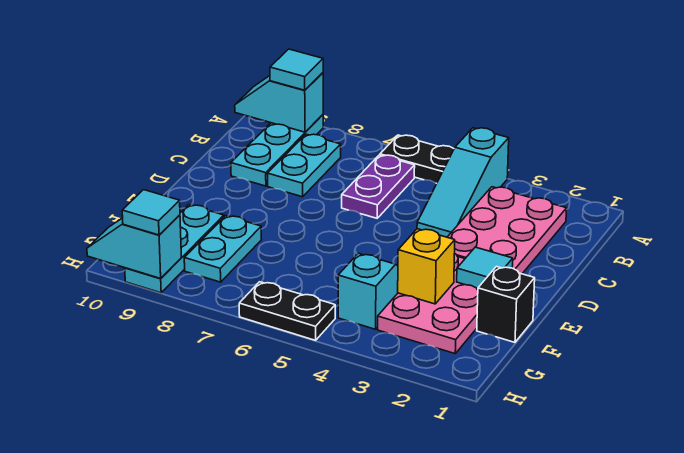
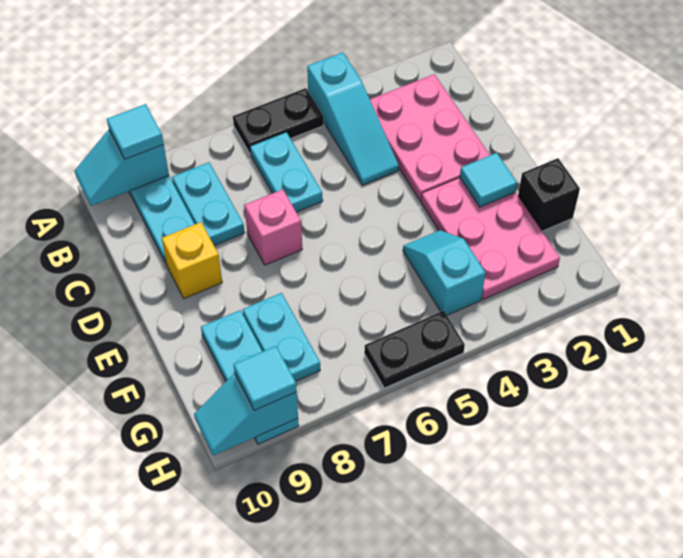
purple 1x2 plate [342,155,415,218] -> cyan 1x2 plate [250,132,323,212]
none -> pink 1x1 brick [244,189,302,265]
yellow 1x1 brick [398,229,455,304] -> yellow 1x1 brick moved to [162,222,222,298]

